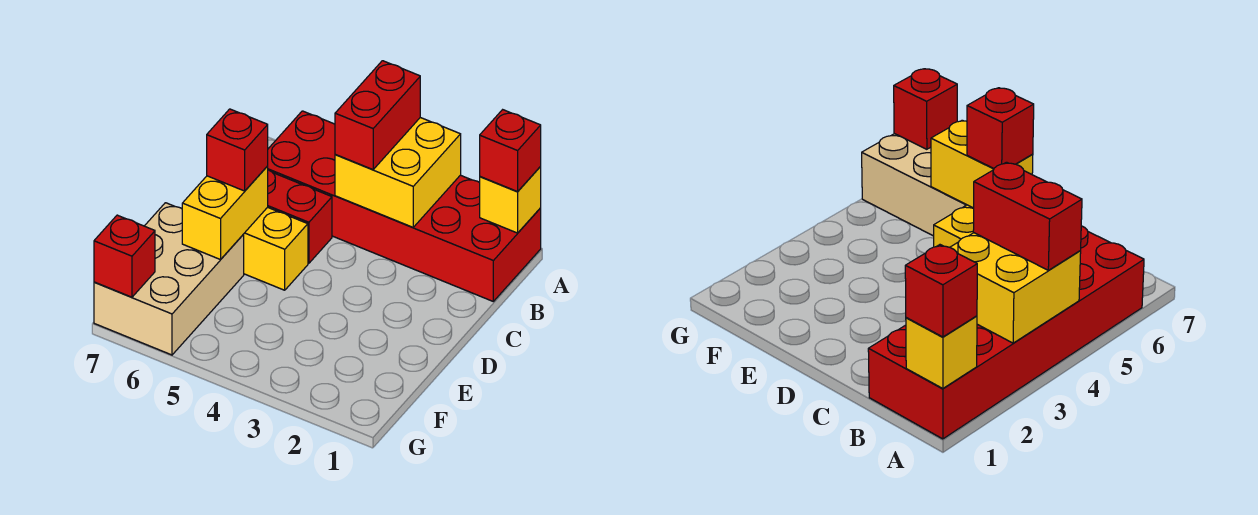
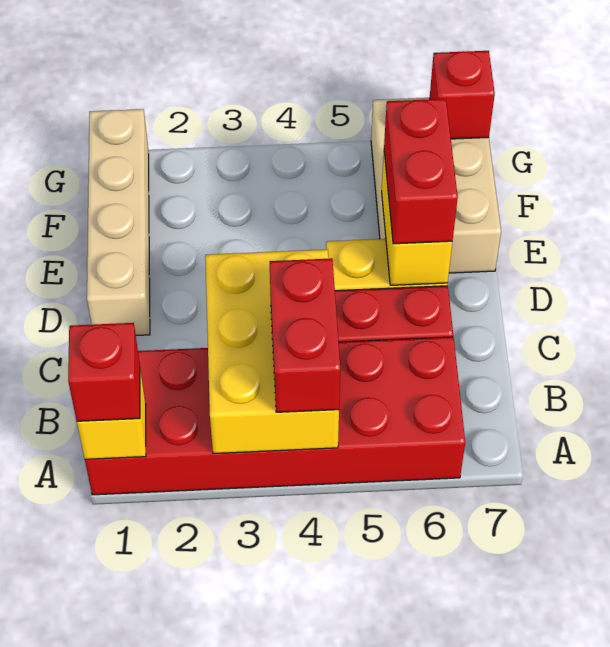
yellow 2x2 brick [335,118,461,227] -> yellow 2x3 brick [205,250,339,454]
none -> tan 1x4 brick [87,109,150,335]
red 1x1 brick [207,109,268,191] -> red 1x2 brick [384,99,458,244]

